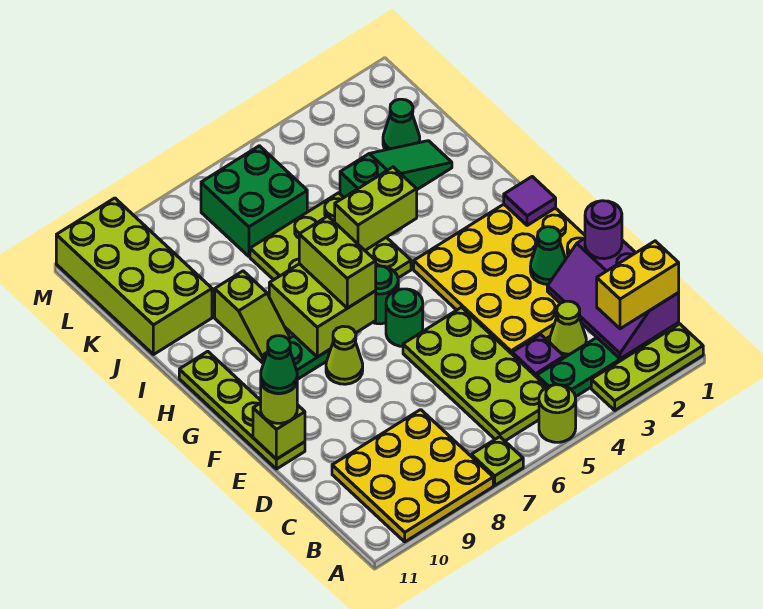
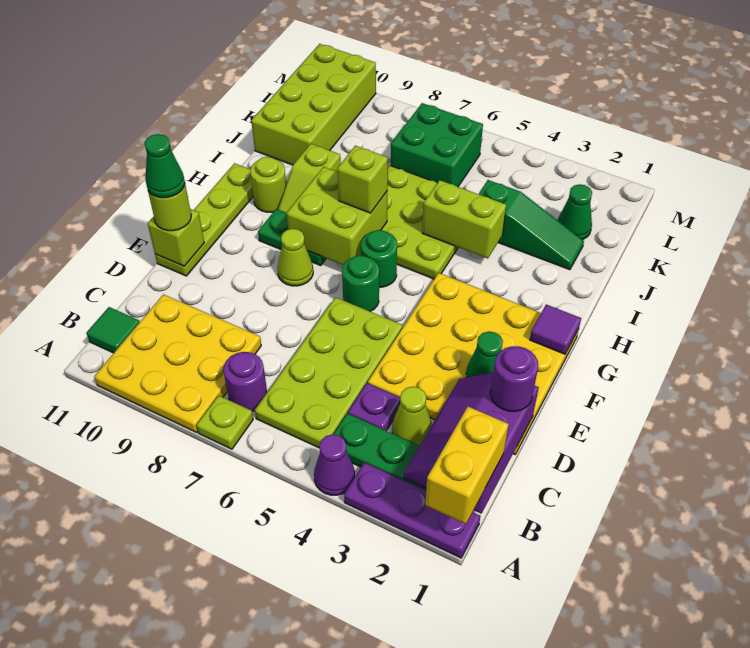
lime 1x3 plate [591,324,703,410] -> purple 1x3 plate [344,462,480,558]
none -> purple 1x1 cone [314,434,355,495]
lime 1x1 round brick [539,385,576,442] -> lime 1x1 round brick moved to [250,157,286,212]
yellow 1x2 brick [597,241,679,329] -> yellow 1x2 brick turned to [425,407,509,524]
none -> purple 1x1 round brick [223,352,267,411]
none -> green 1x1 tile [86,307,140,353]
lime 1x2 brick [299,216,376,308] -> lime 1x1 brick [337,146,388,213]

